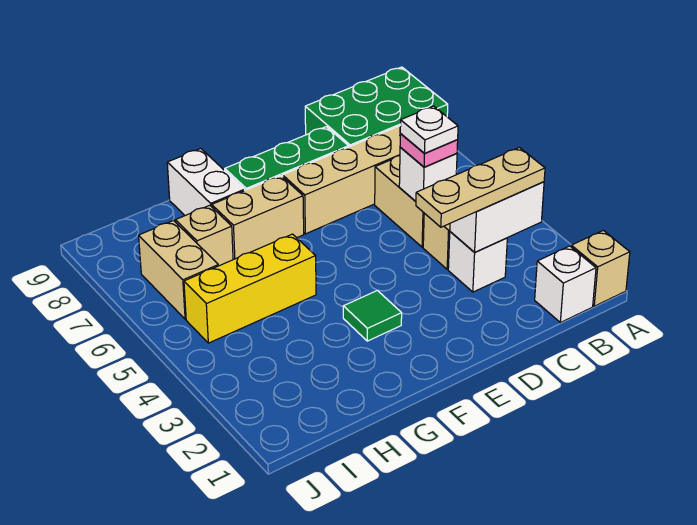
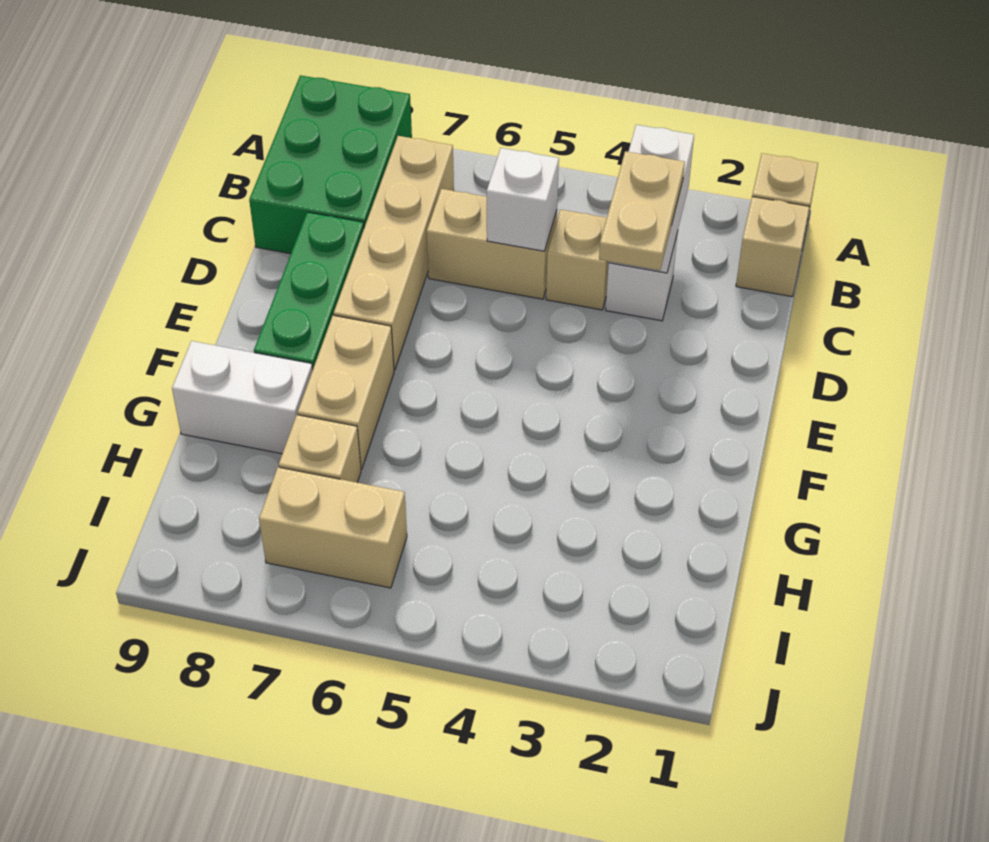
white 1x1 brick [535,246,596,323] -> tan 1x1 brick [736,197,810,297]
tan 1x3 plate [416,147,545,227] -> tan 1x2 plate [599,151,685,270]
pink 1x1 plate [400,134,458,167] -> none
white 1x1 plate [400,106,458,154] -> none
green 1x1 tile [343,290,402,341] -> none
yellow 1x3 brick [184,234,316,343] -> none

